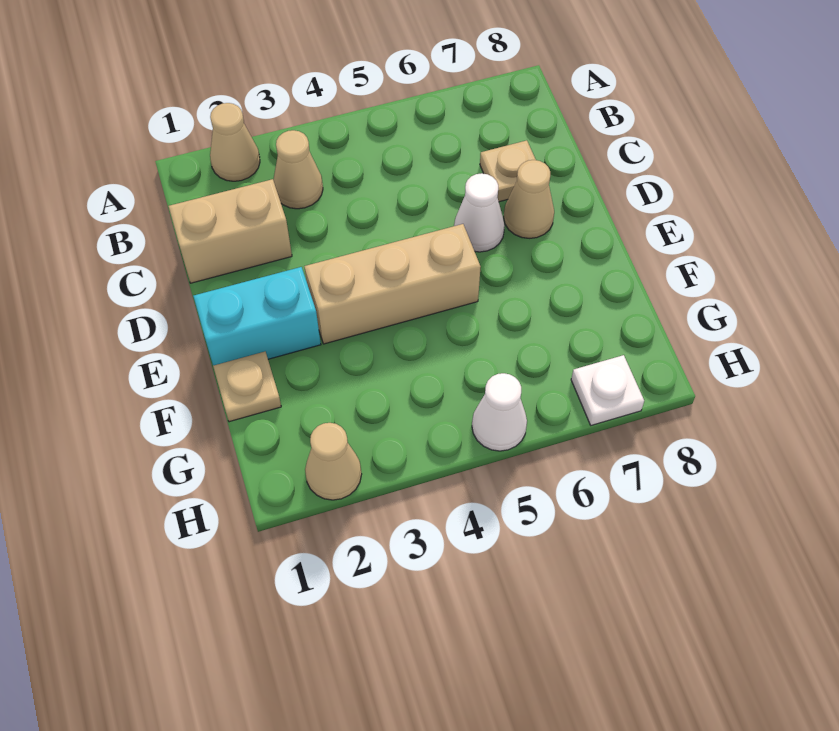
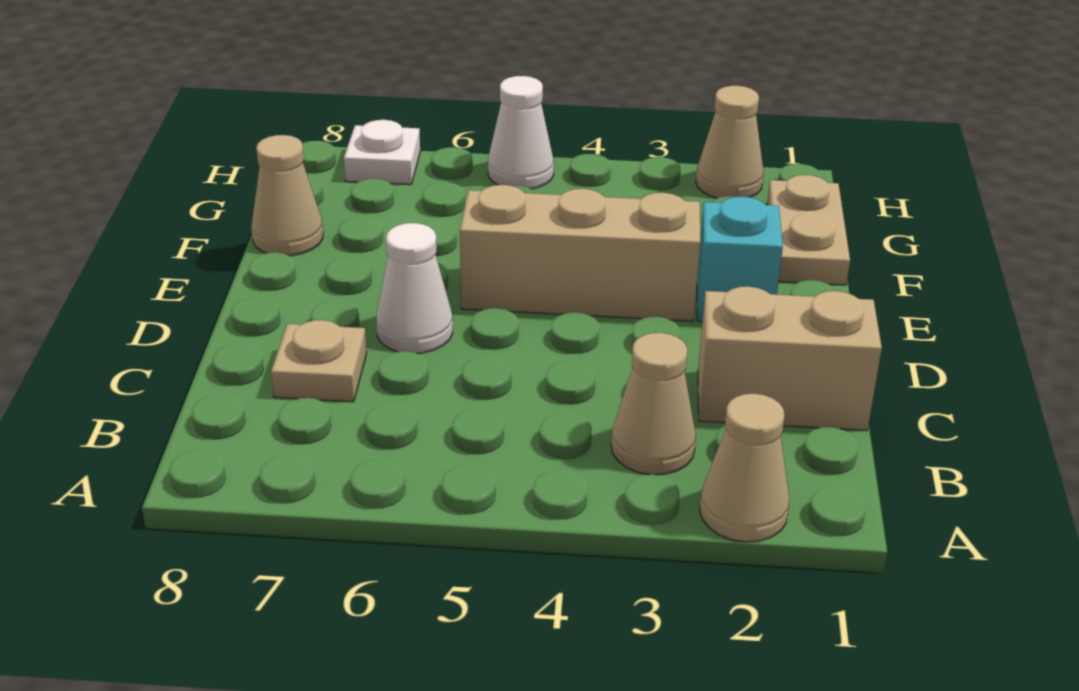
tan 1x1 cone [504,160,554,238] -> tan 1x1 cone moved to [251,135,323,256]
cyan 1x2 brick [193,267,321,366] -> cyan 1x1 brick [697,197,783,322]
tan 1x1 plate [213,352,281,422] -> tan 1x2 plate [767,175,850,285]

